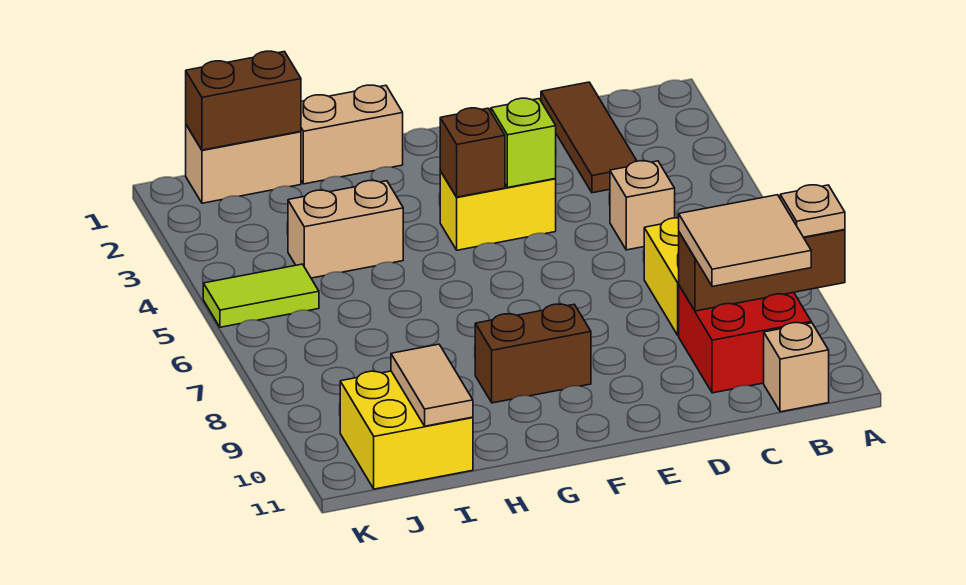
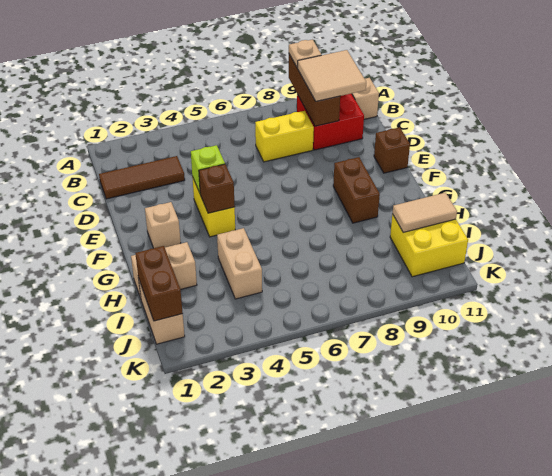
tan 1x1 brick [610,161,675,250] -> tan 1x1 brick moved to [145,202,181,248]
none -> brown 1x1 brick [374,127,410,173]
tan 1x2 brick [301,85,403,184] -> tan 1x2 brick turned to [131,242,197,298]
lime 1x2 tile [203,264,319,327] -> none

